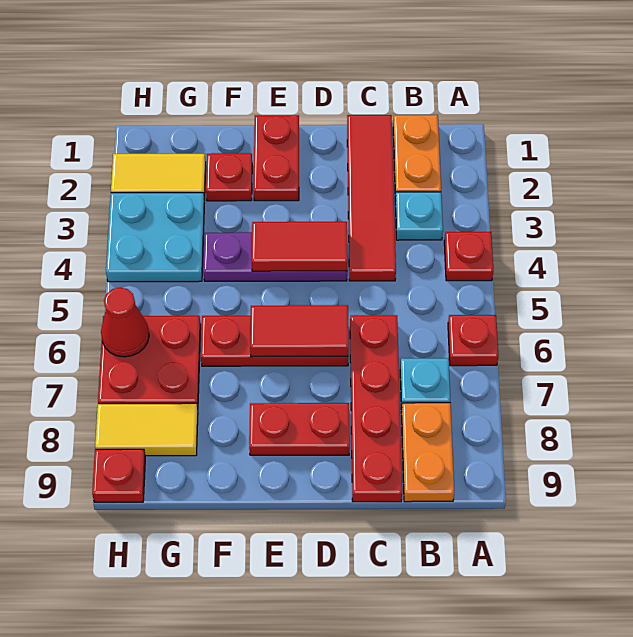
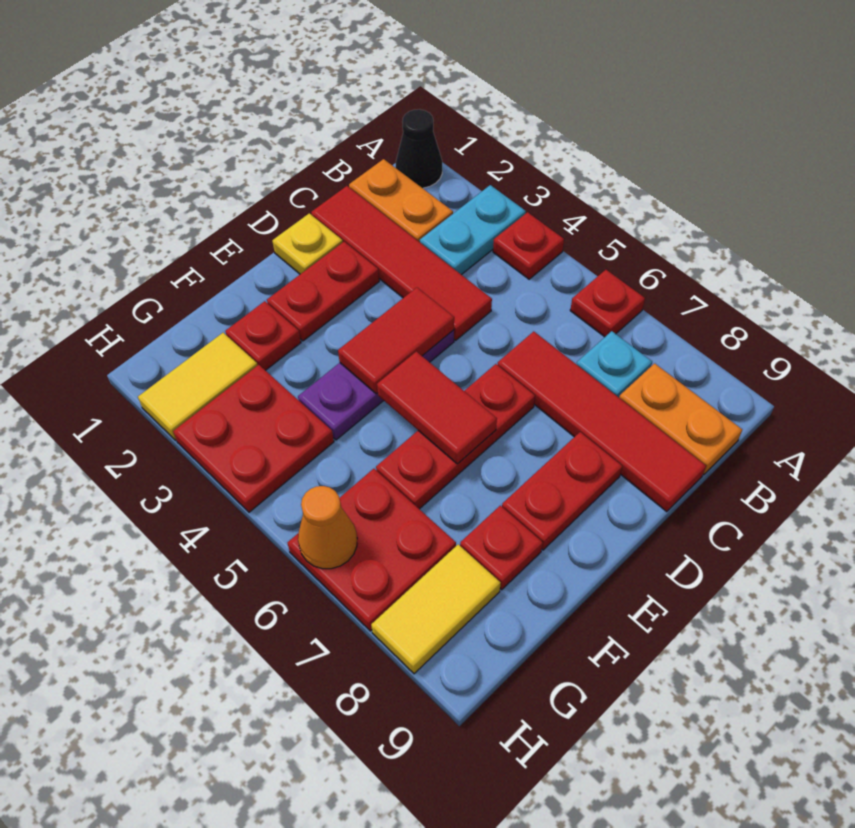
none -> black 1x1 cone [396,109,442,188]
cyan 1x1 plate [395,192,443,240] -> cyan 1x2 plate [420,185,526,275]
red 1x4 plate [350,315,402,502] -> red 1x4 tile [498,331,706,512]
none -> yellow 1x1 plate [272,213,343,274]
red 1x2 tile [250,305,349,357] -> red 1x2 tile turned to [377,352,497,464]
red 1x2 plate [253,115,299,201] -> red 1x2 plate turned to [267,242,379,341]
cyan 2x2 plate [106,193,204,282] -> red 2x2 plate [173,365,334,512]
red 1x1 cone [101,287,149,357] -> orange 1x1 cone [298,486,357,569]
red 1x1 plate [92,449,145,502] -> red 1x1 plate moved to [460,505,543,590]

